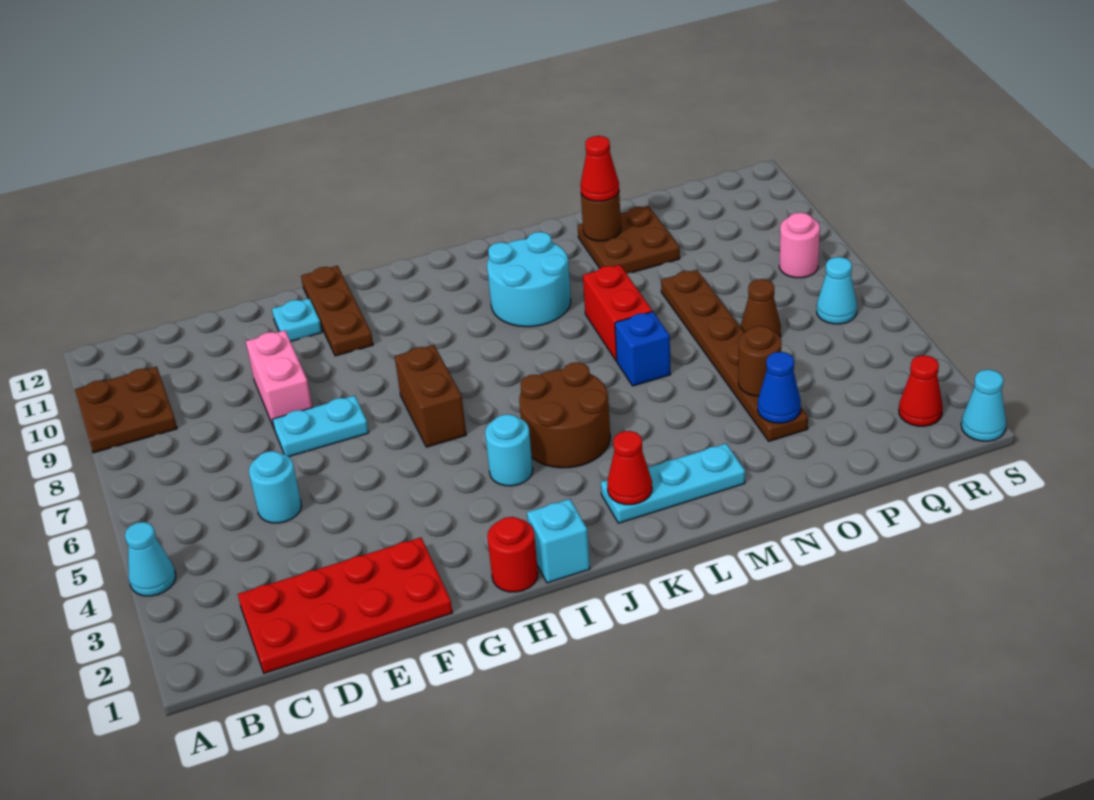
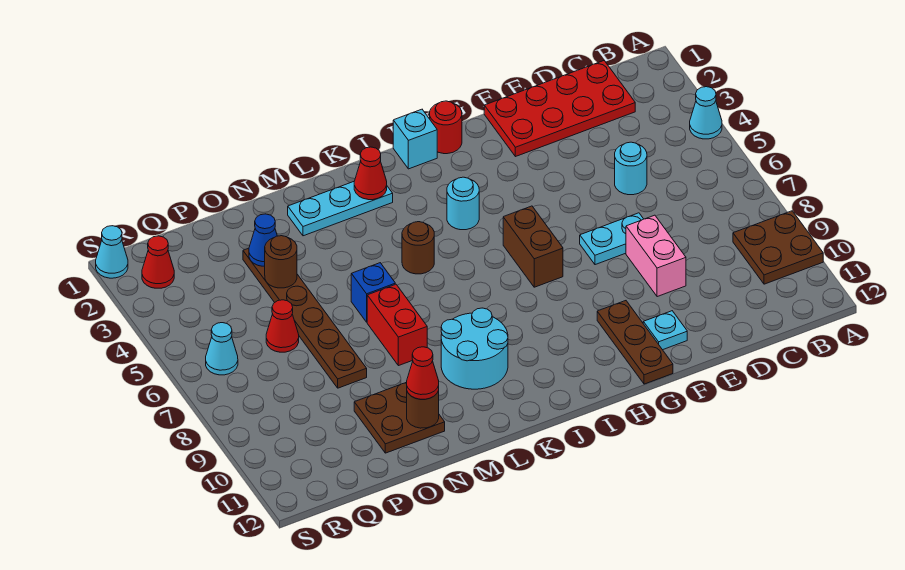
brown 2x2 round brick [519,362,610,468] -> brown 1x1 round brick [402,222,434,274]
brown 1x1 cone [741,279,781,337] -> red 1x1 cone [266,300,299,352]
pink 1x1 round brick [779,213,820,278] -> none

